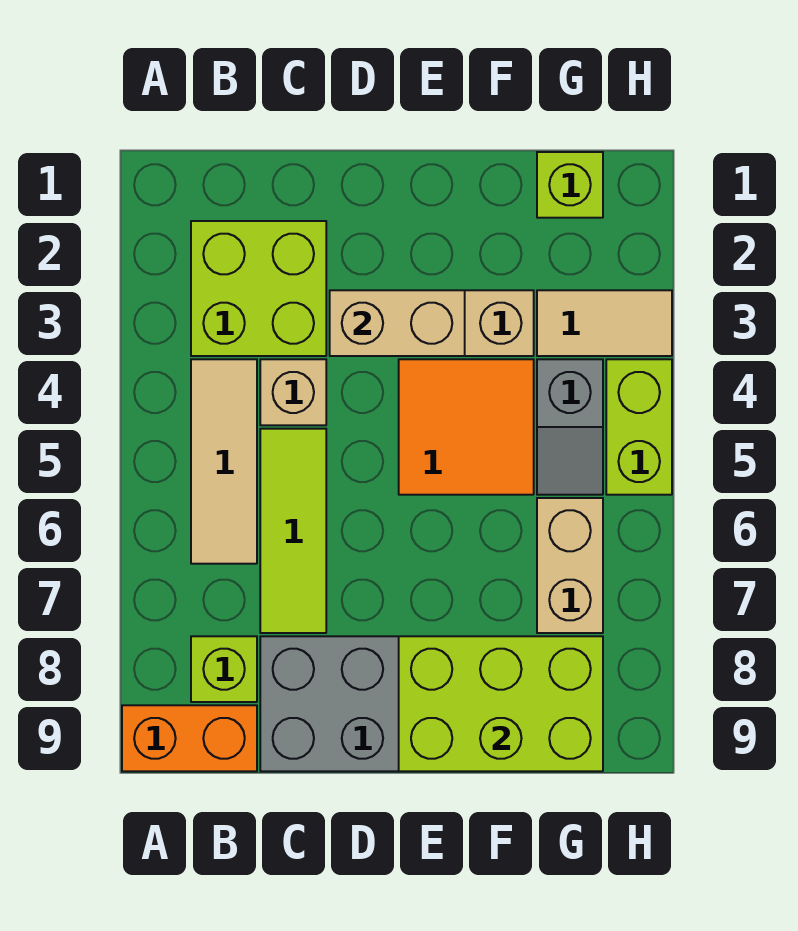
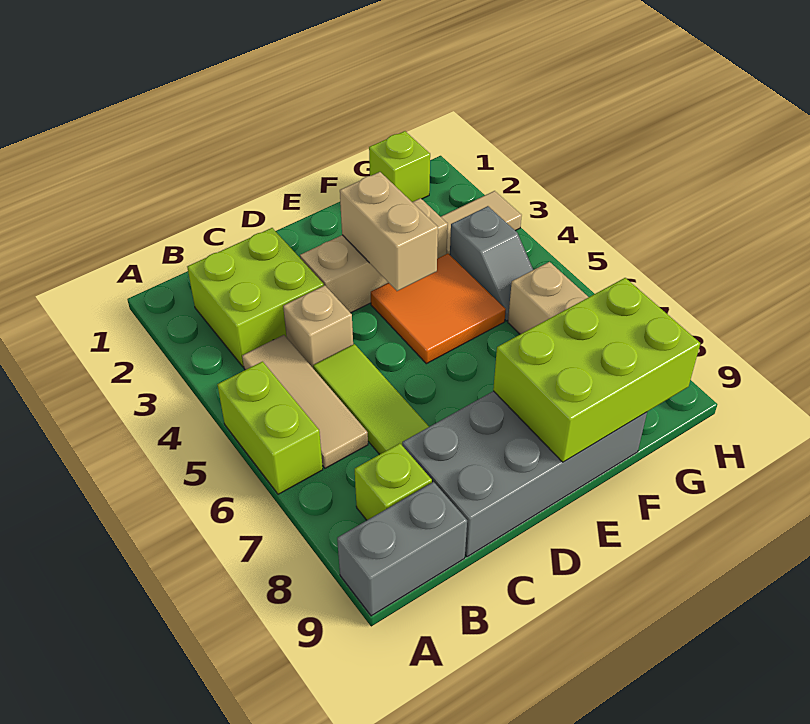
orange 1x2 brick [122,705,257,771] -> grey 1x2 brick [337,482,467,616]
tan 1x2 brick [330,290,465,356] -> tan 1x2 brick turned to [340,172,438,291]
lime 1x2 brick [606,359,672,495] -> lime 1x2 brick moved to [217,362,323,494]

